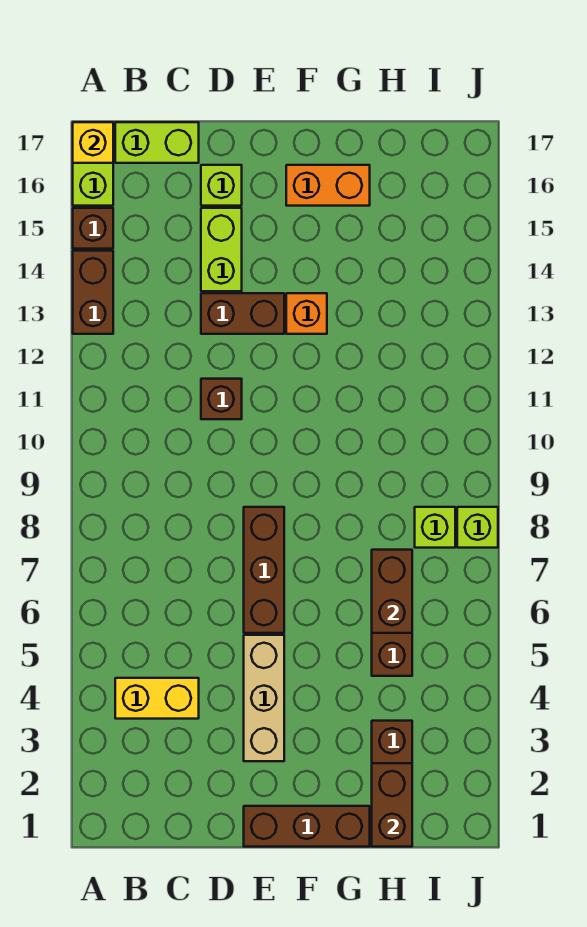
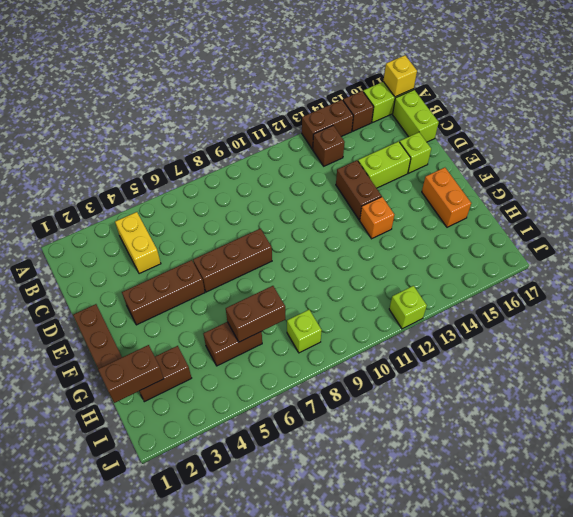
brown 1x1 brick [201,379,242,419] -> brown 1x1 brick moved to [313,126,345,166]
tan 1x3 brick [244,635,284,761] -> brown 1x3 brick [122,260,205,325]
lime 1x1 brick [457,507,498,548] -> lime 1x1 brick moved to [389,286,427,329]

